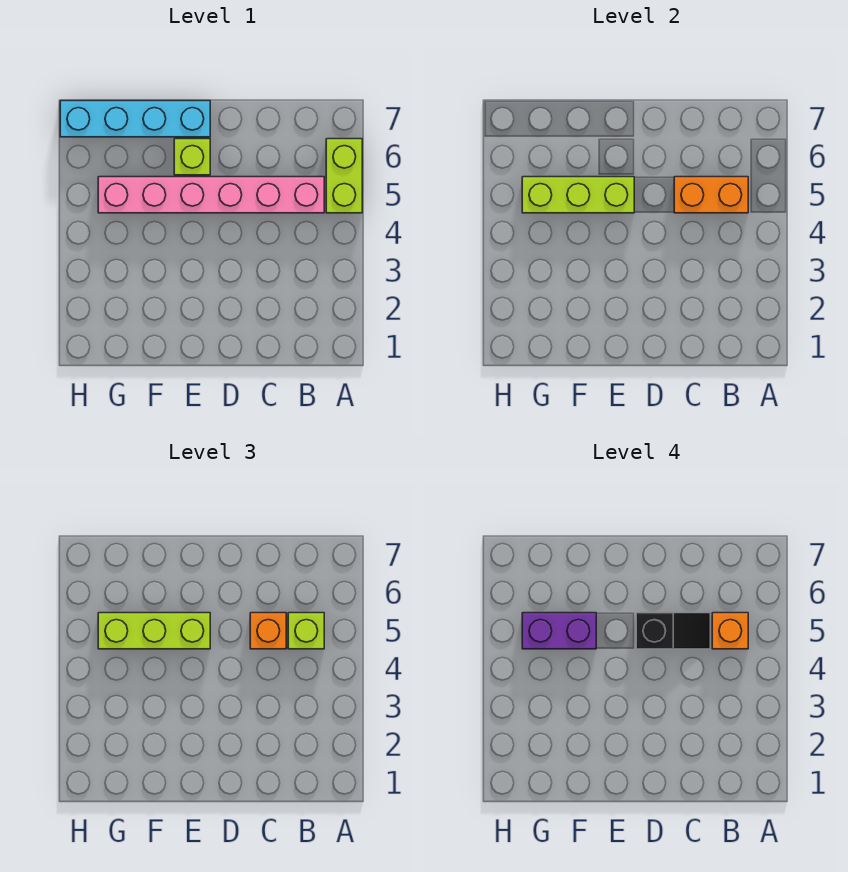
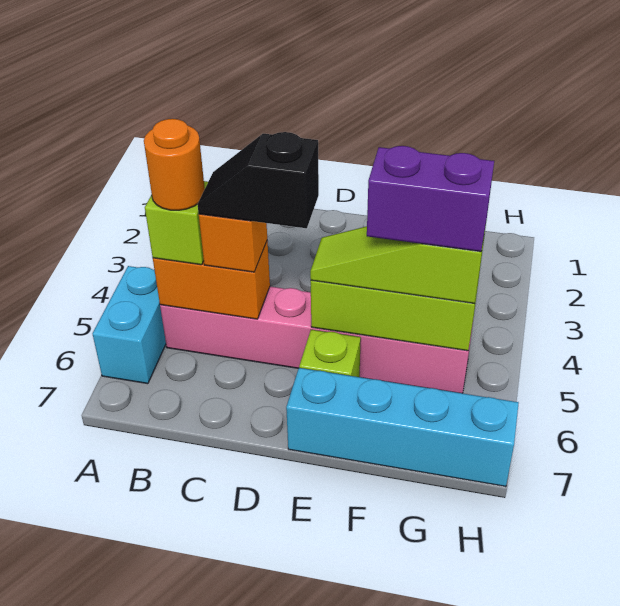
lime 1x2 brick [326,139,362,213] -> cyan 1x2 brick [93,266,166,384]
orange 1x1 brick [712,613,748,649] -> orange 1x1 round brick [144,119,205,210]
lime 1x3 brick [98,613,210,649] -> lime 1x3 slope [310,226,486,303]

